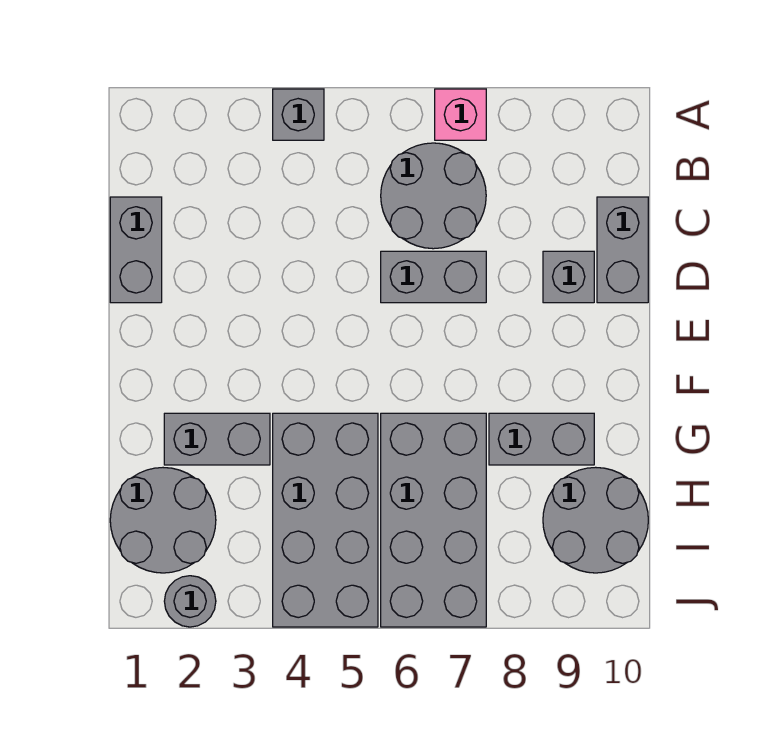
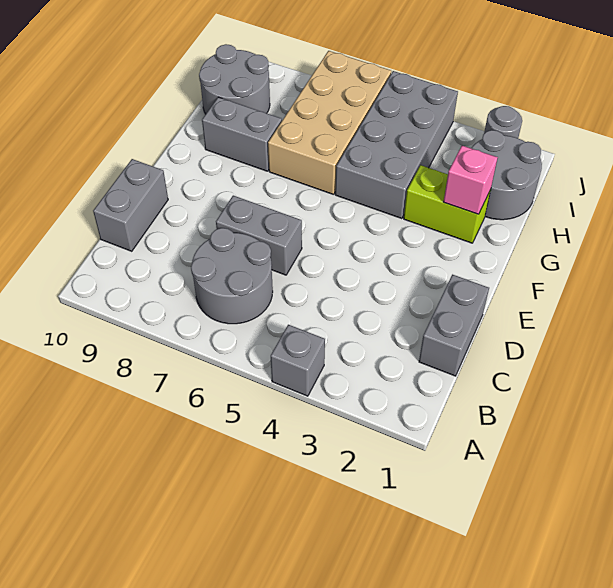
pink 1x1 brick [435,89,486,140] -> pink 1x1 brick moved to [444,146,498,214]
grey 1x1 brick [543,251,594,303] -> none
grey 1x2 brick [164,413,270,465] -> lime 1x2 brick [404,165,491,243]
grey 2x4 brick [381,413,486,627] -> tan 2x4 brick [268,51,391,195]

